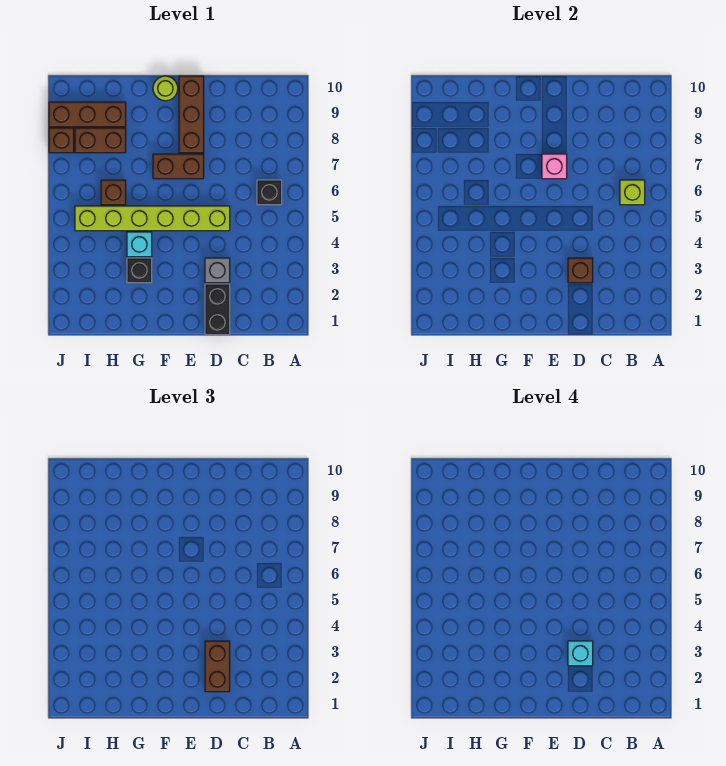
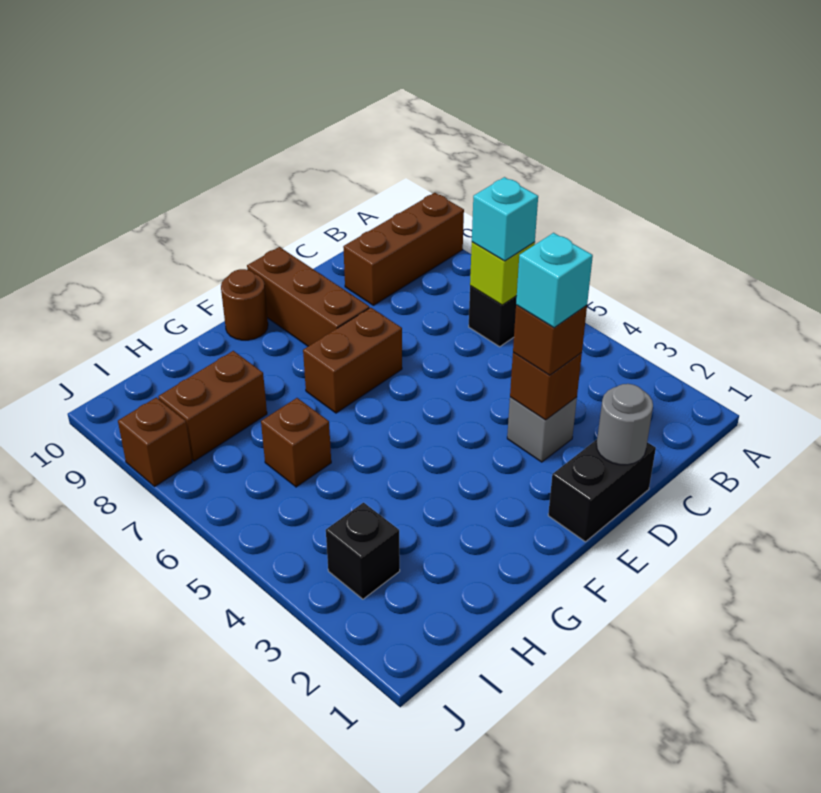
black 1x2 brick [205,284,230,335] -> black 1x2 brick turned to [548,440,656,542]
none -> grey 1x1 round brick [597,384,653,465]
brown 1x2 brick [205,641,230,692] -> brown 1x1 brick [513,305,587,375]
lime 1x6 brick [75,206,230,231] -> none
pink 1x1 brick [542,154,567,179] -> none
lime 1x1 round brick [153,76,178,101] -> brown 1x1 round brick [221,269,268,340]
black 1x1 brick [127,258,152,283] -> black 1x1 brick moved to [326,503,400,599]
cyan 1x1 brick [127,232,152,257] -> cyan 1x1 brick moved to [472,177,538,261]
brown 1x3 brick [49,102,126,127] -> brown 1x3 brick moved to [343,193,464,305]

